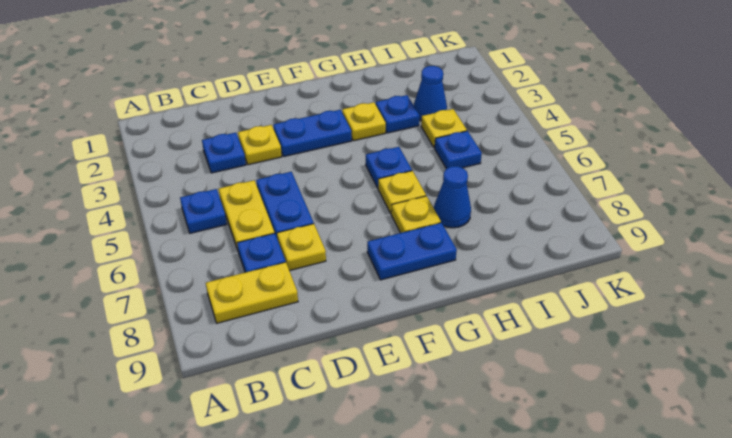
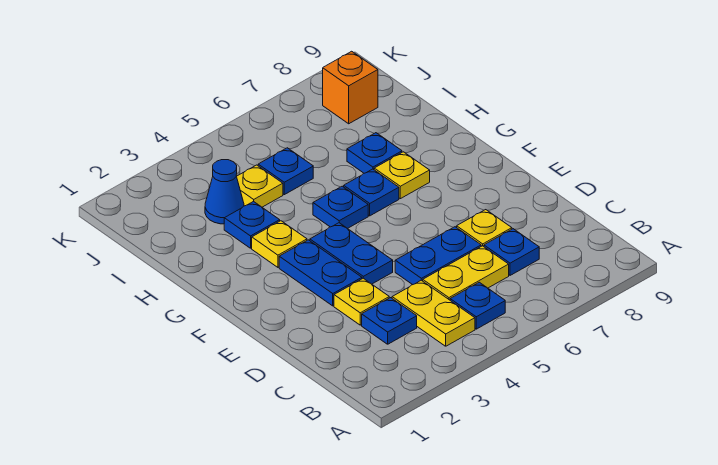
yellow 1x2 plate [206,262,298,323] -> yellow 1x2 plate moved to [392,280,475,346]
blue 1x2 plate [367,223,457,280] -> blue 1x2 plate moved to [310,223,393,284]
yellow 1x1 plate [378,171,426,213] -> blue 1x1 plate [344,169,399,216]
blue 1x1 cone [434,166,471,228] -> blue 1x1 plate [347,133,402,173]
none -> orange 1x1 brick [323,51,378,124]

